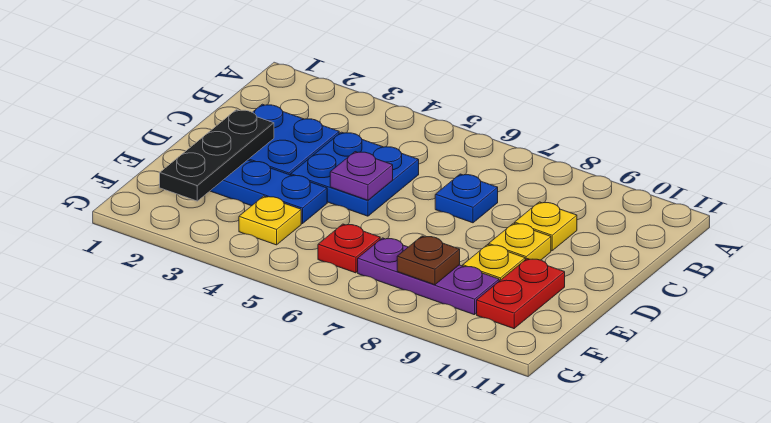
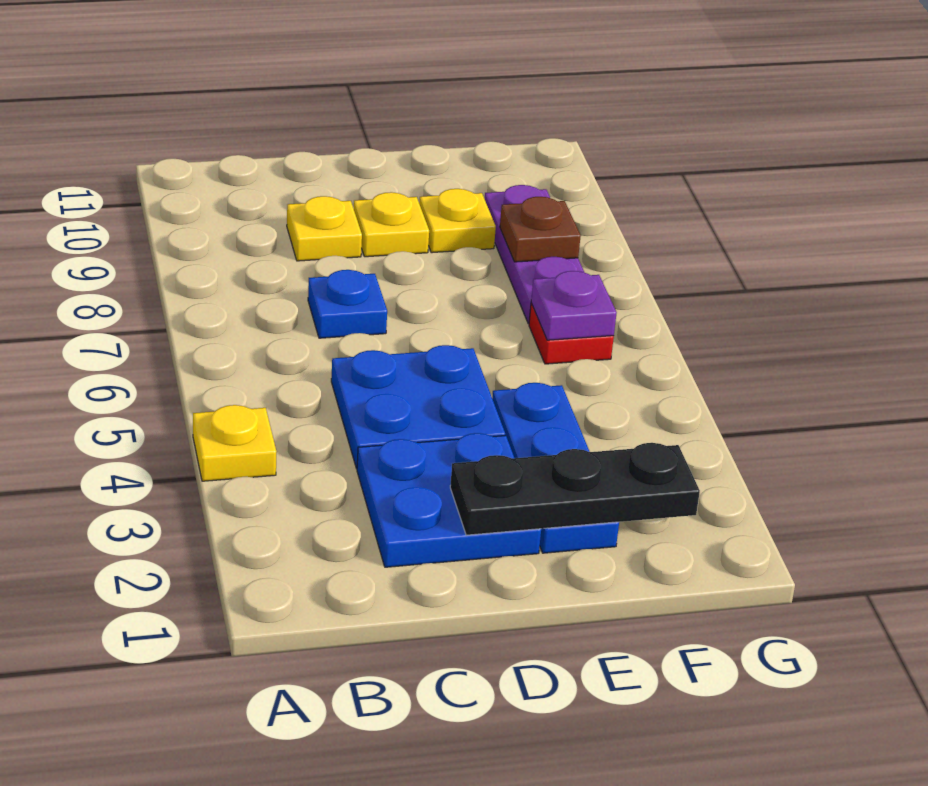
purple 1x1 plate [330,152,393,200] -> purple 1x1 plate moved to [531,271,617,340]
red 1x2 plate [477,259,565,329] -> none
yellow 1x1 plate [239,196,301,245] -> yellow 1x1 plate moved to [193,405,277,481]

